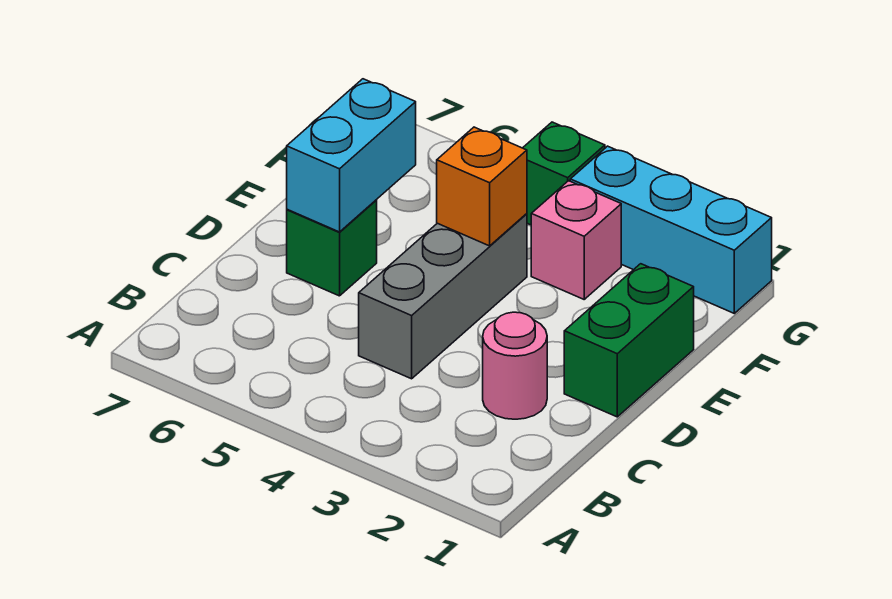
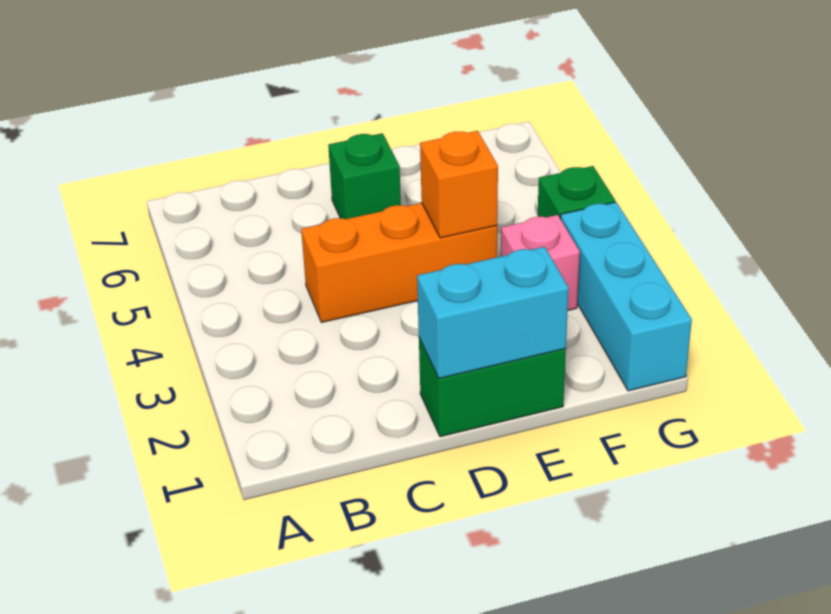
pink 1x1 round brick [483,312,547,419] -> none
grey 1x3 brick [359,214,527,379] -> orange 1x3 brick [301,203,497,322]
cyan 1x2 brick [287,79,416,232] -> cyan 1x2 brick moved to [417,247,569,378]

